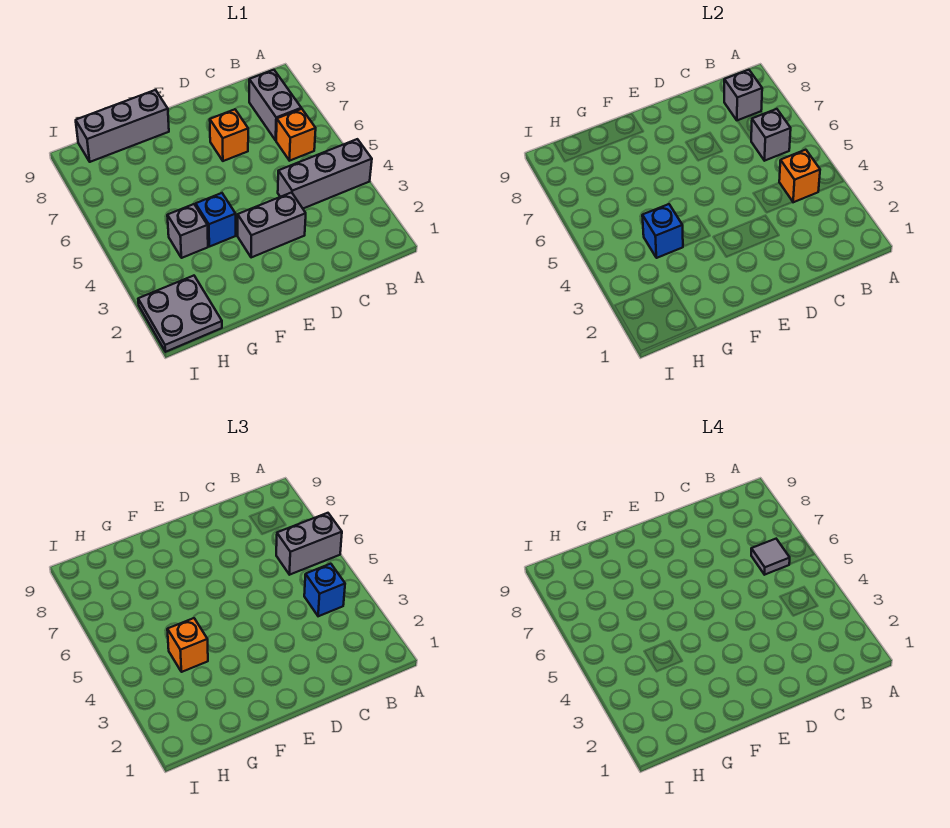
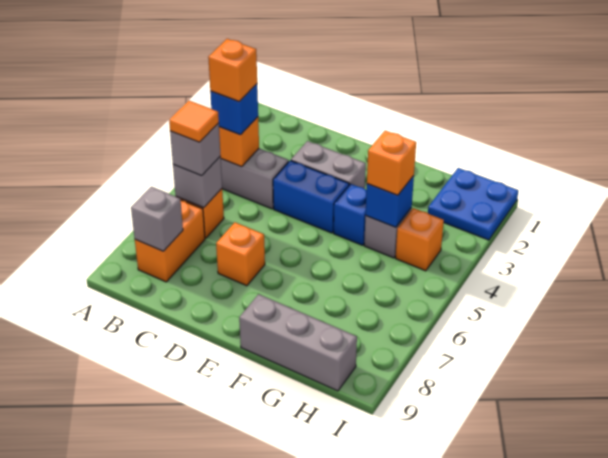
grey 1x2 brick [276,513,342,575] -> grey 1x1 brick [170,123,221,176]
none -> orange 1x1 brick [208,39,257,101]
grey 1x1 tile [751,539,790,575] -> orange 1x1 tile [169,101,219,142]
grey 1x2 brick [249,70,301,140] -> orange 1x2 brick [135,200,205,282]
none -> blue 1x2 brick [273,160,349,233]
grey 2x2 plate [138,276,222,352] -> blue 2x2 plate [428,168,518,240]
none -> orange 1x1 brick [396,208,444,271]

